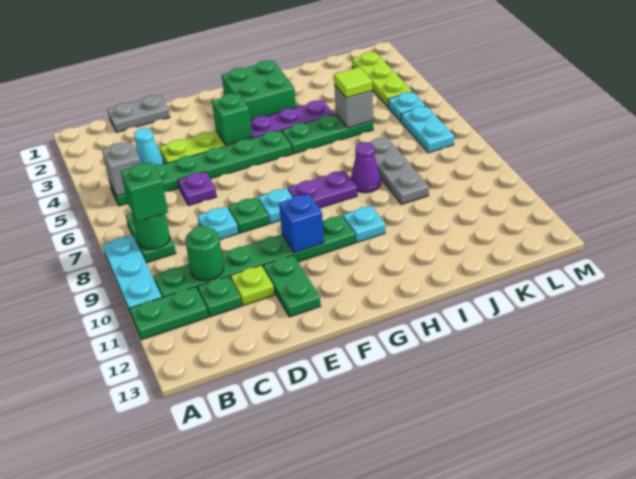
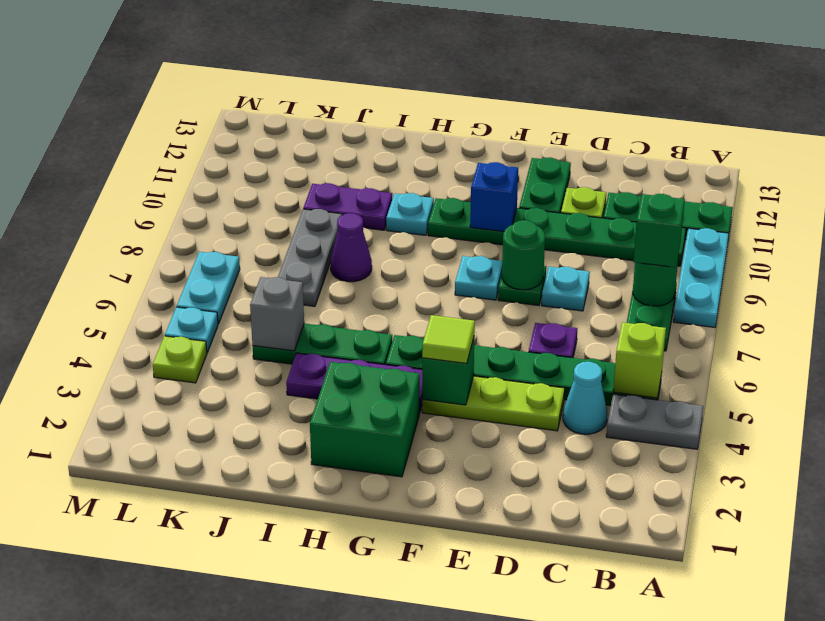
grey 1x1 brick [102,142,141,196] -> lime 1x1 brick [613,322,666,398]
grey 1x2 plate [108,95,170,132] -> grey 1x2 plate moved to [606,394,703,449]
green 1x1 round brick [185,226,224,281] -> green 1x1 round brick moved to [502,220,545,290]
purple 1x2 plate [288,170,357,208] -> purple 1x2 plate moved to [303,183,392,230]
lime 1x1 tile [334,67,372,98] -> lime 1x1 tile moved to [422,315,475,363]
lime 1x3 plate [352,52,412,107] -> lime 1x1 plate [153,336,207,383]

